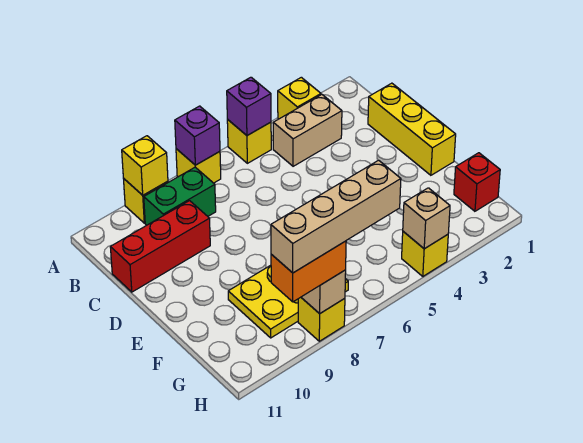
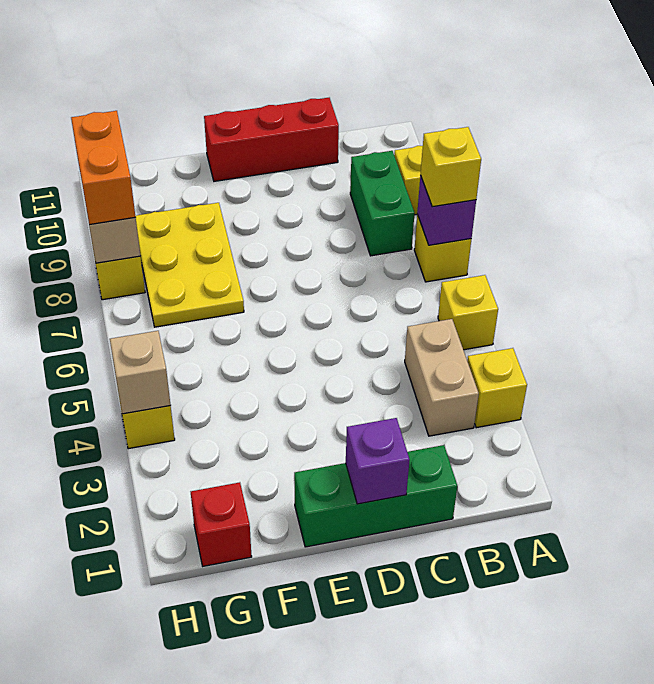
purple 1x1 brick [227,77,271,136] -> purple 1x1 brick moved to [346,418,410,504]
yellow 1x1 brick [122,136,168,195] -> yellow 1x1 brick moved to [420,127,481,207]
yellow 1x3 brick [368,83,456,175] -> green 1x3 brick [294,445,457,547]
red 1x3 brick [110,201,210,292] -> red 1x3 brick turned to [204,98,339,181]
tan 1x4 brick [271,160,401,273] -> none

